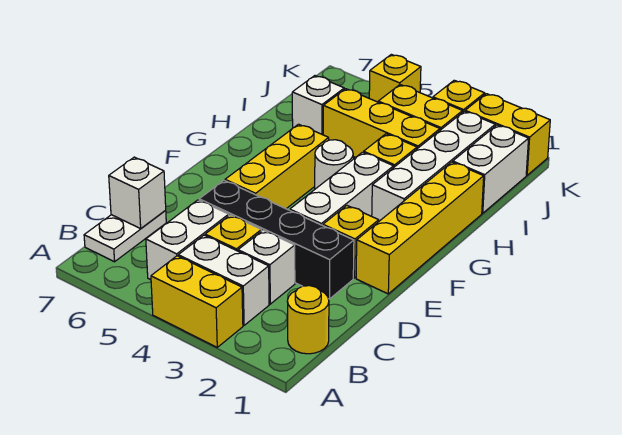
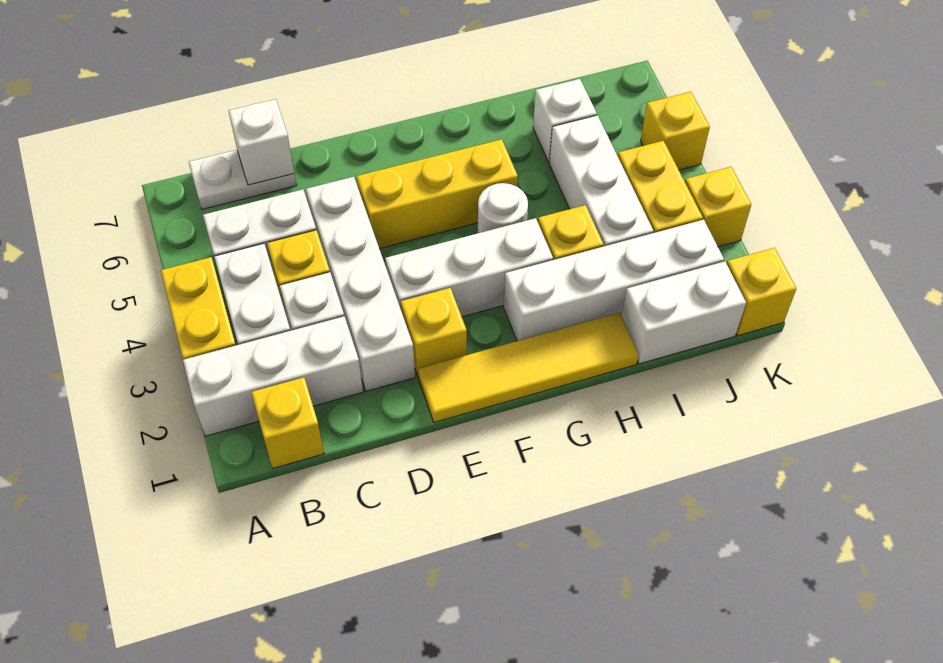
none -> white 1x3 brick [183,316,363,436]
yellow 1x1 round brick [287,286,329,354] -> yellow 1x1 brick [251,377,324,468]
black 1x4 brick [199,181,354,299] -> white 1x4 brick [306,177,415,391]
yellow 1x4 brick [356,162,484,294] -> yellow 1x4 tile [418,313,639,422]
yellow 1x3 brick [323,89,440,157] -> white 1x3 brick [549,115,653,246]
yellow 1x2 brick [465,94,550,175] -> yellow 1x1 brick [727,248,796,336]

